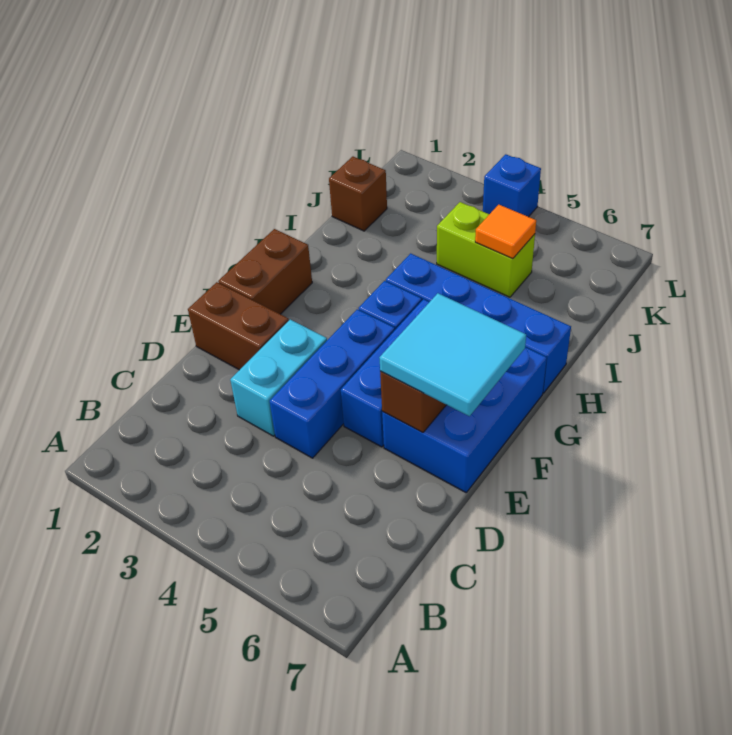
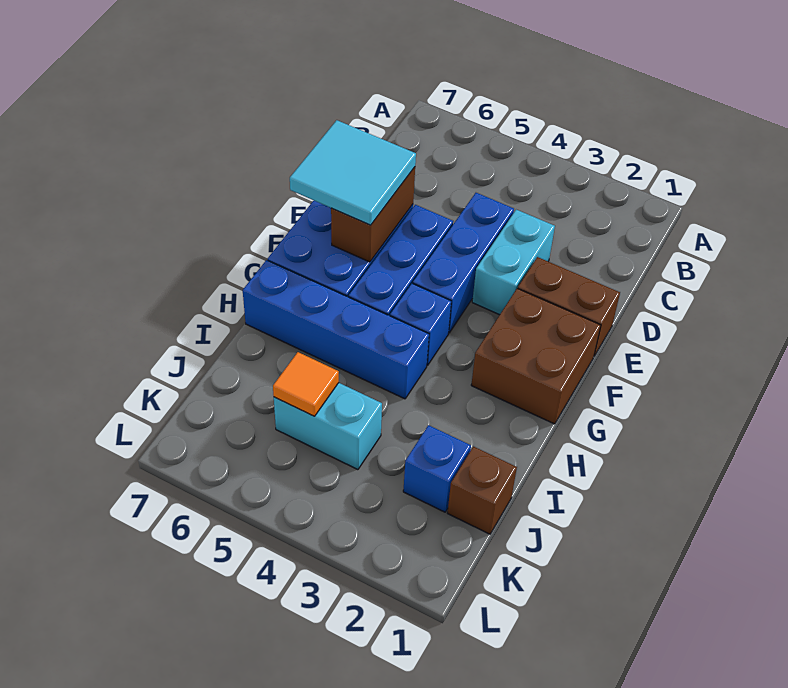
brown 1x2 brick [218,229,312,314] -> brown 2x2 brick [471,288,601,424]
lime 1x2 brick [437,202,535,297] -> cyan 1x2 brick [274,383,382,470]
blue 1x1 brick [483,154,541,217] -> blue 1x1 brick moved to [403,425,471,512]

